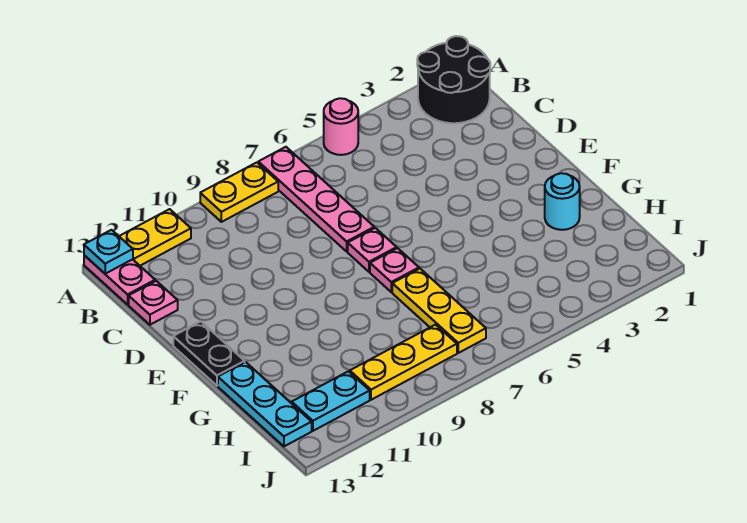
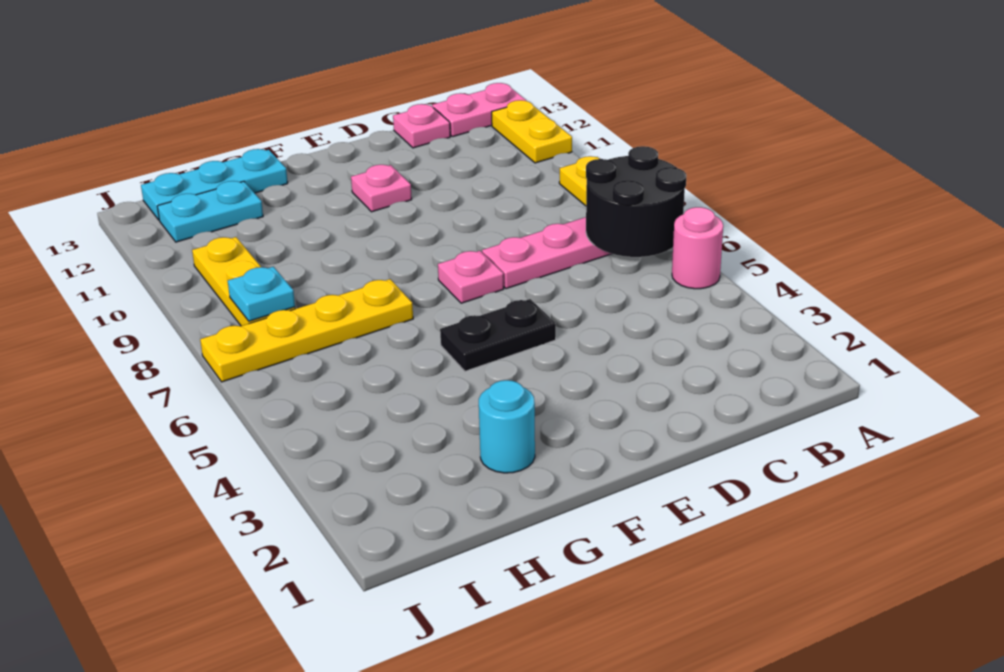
black 2x2 round brick [417,36,490,123] -> black 2x2 round brick moved to [586,146,686,257]
cyan 1x1 plate [84,230,133,274] -> cyan 1x1 plate moved to [228,267,295,321]
black 1x2 plate [173,321,245,386] -> black 1x2 plate moved to [440,299,556,371]
pink 1x1 plate [370,248,419,292] -> pink 1x1 plate moved to [351,165,412,212]
yellow 1x3 plate [392,269,486,353] -> yellow 1x4 plate [200,279,413,382]
cyan 1x2 plate [292,371,370,431] -> cyan 1x2 plate turned to [157,181,263,242]

